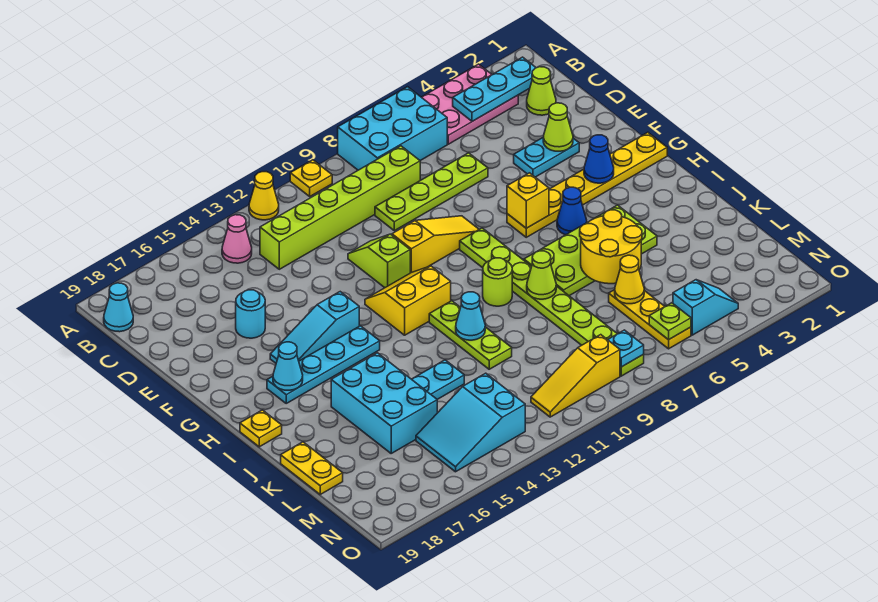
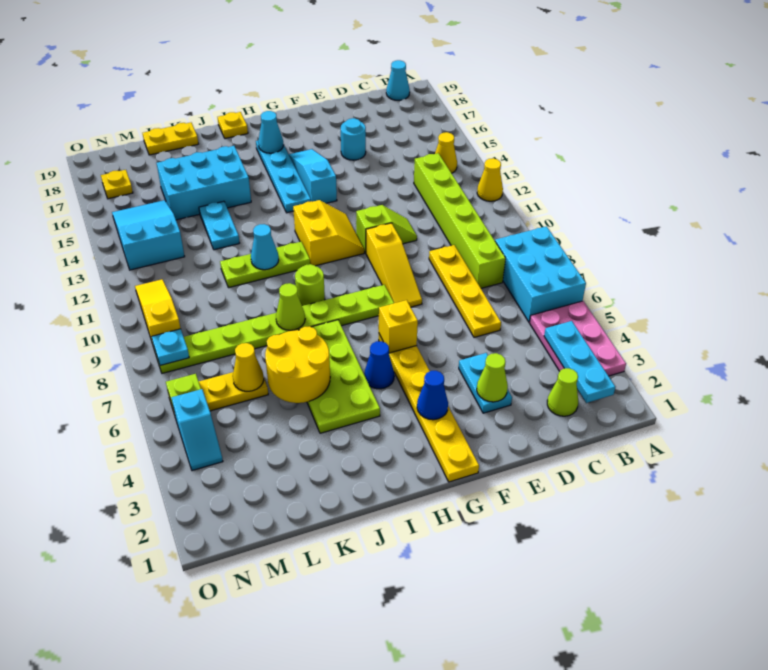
yellow 1x1 plate [290,160,332,196] -> yellow 1x1 plate moved to [101,170,133,199]
pink 1x1 cone [222,215,252,263] -> yellow 1x1 cone [435,132,457,173]
lime 1x4 plate [375,153,488,231] -> yellow 1x4 plate [429,245,501,337]

